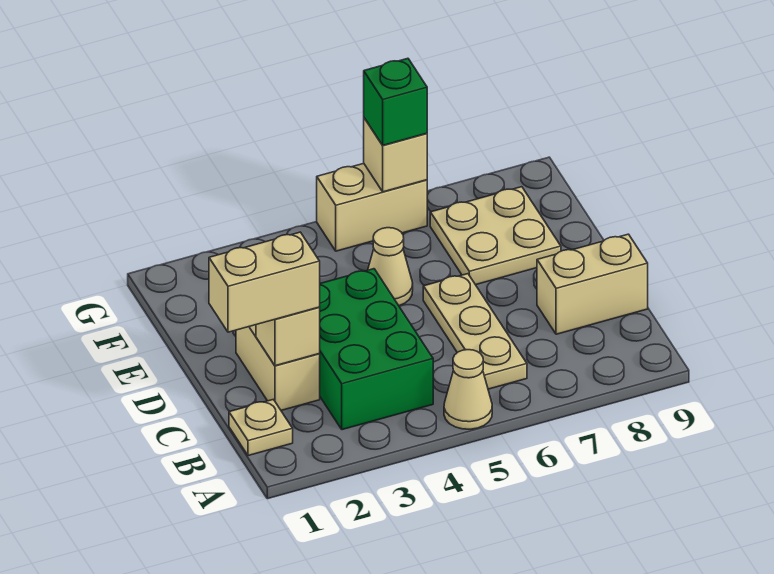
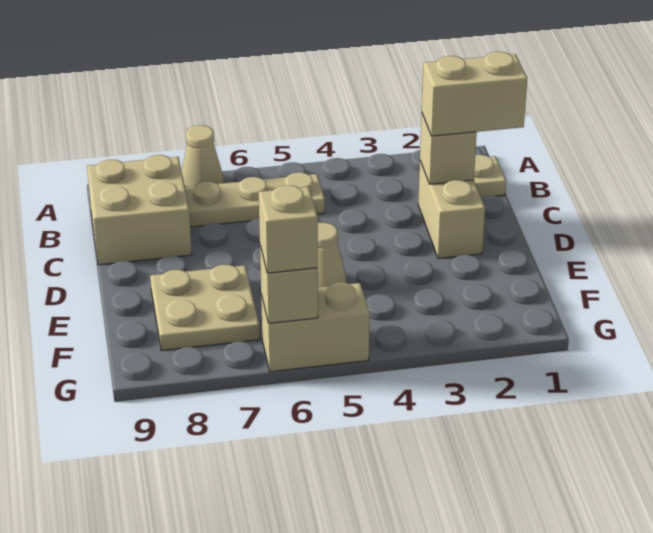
tan 1x1 cone [444,350,492,429] -> tan 1x1 cone moved to [182,125,224,187]
green 2x3 brick [319,269,433,430] -> none
tan 1x3 plate [423,274,527,389] -> tan 1x3 plate turned to [185,172,325,227]
tan 1x2 brick [537,234,648,334] -> tan 2x2 brick [87,155,192,265]
green 1x1 brick [364,58,427,145] -> tan 1x1 brick [259,185,318,273]

